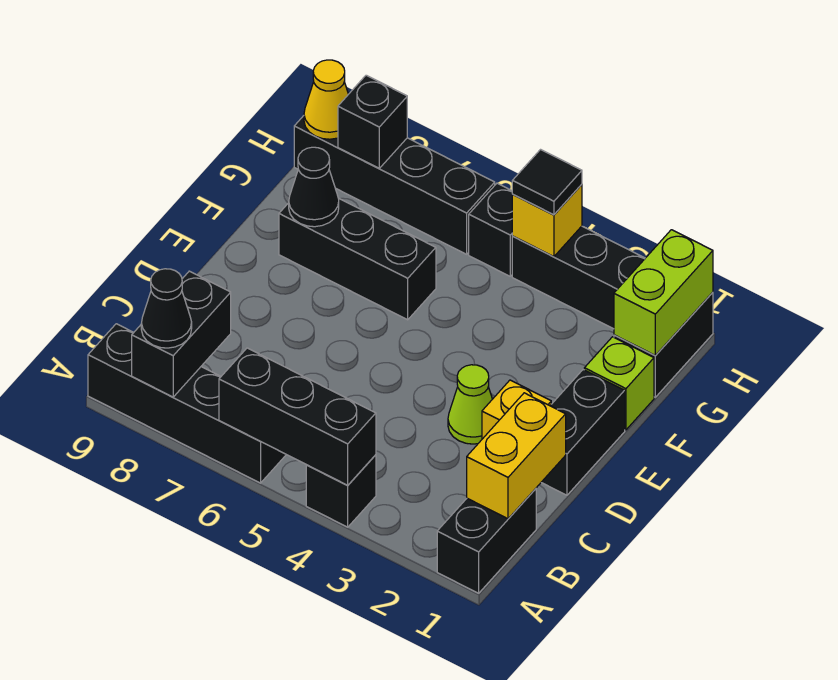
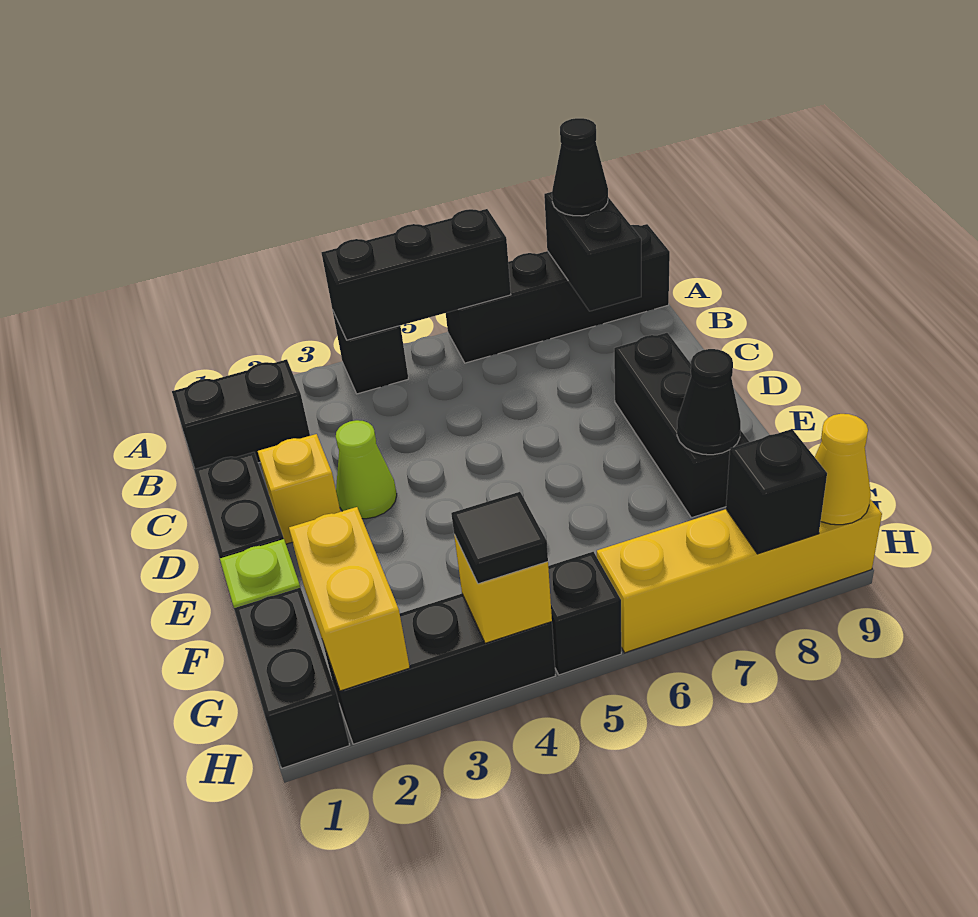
black 1x2 brick [437,489,536,593] -> black 1x2 brick turned to [172,359,310,469]
yellow 1x2 brick [467,393,566,519] -> yellow 1x2 brick moved to [289,507,410,691]
black 1x3 brick [279,198,436,320] -> black 1x3 brick turned to [614,333,749,518]
lime 1x2 brick [614,230,713,356] -> none
black 1x4 brick [294,116,495,254] -> yellow 1x4 brick [597,499,882,653]

